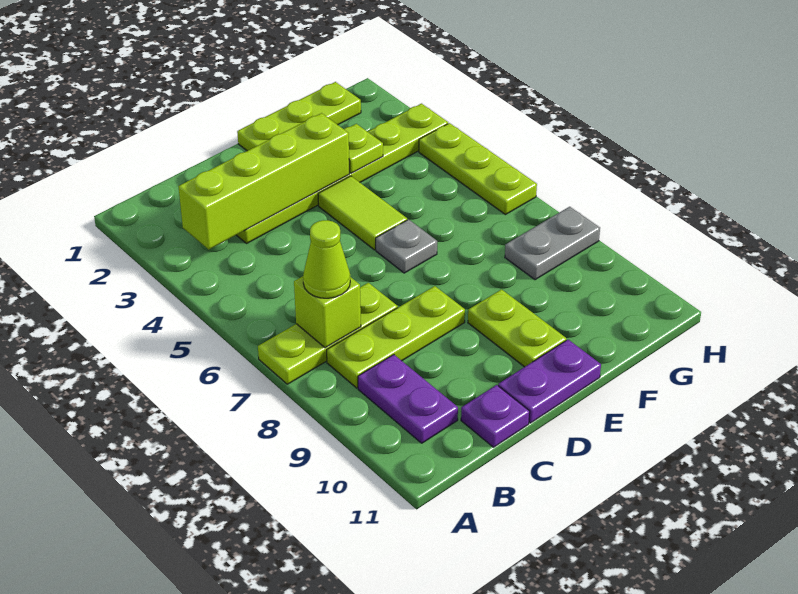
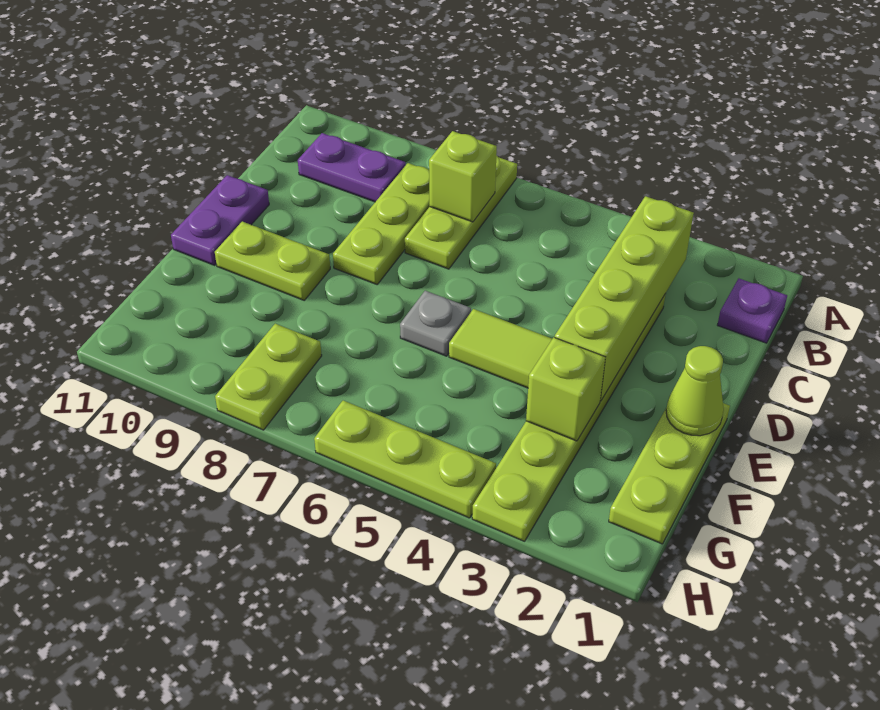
lime 1x1 cone [303,220,350,298] -> lime 1x1 cone moved to [666,346,724,436]
purple 1x1 plate [461,385,530,447] -> purple 1x1 plate moved to [718,278,787,343]
lime 1x1 plate [344,124,383,173] -> lime 1x1 brick [526,337,605,441]
grey 1x2 plate [505,207,600,280] -> lime 1x2 plate [215,324,322,430]

